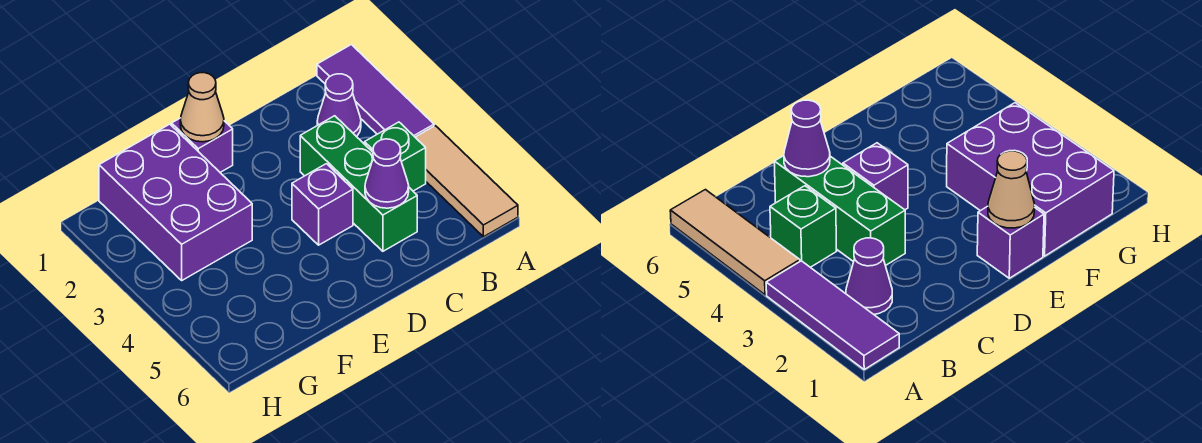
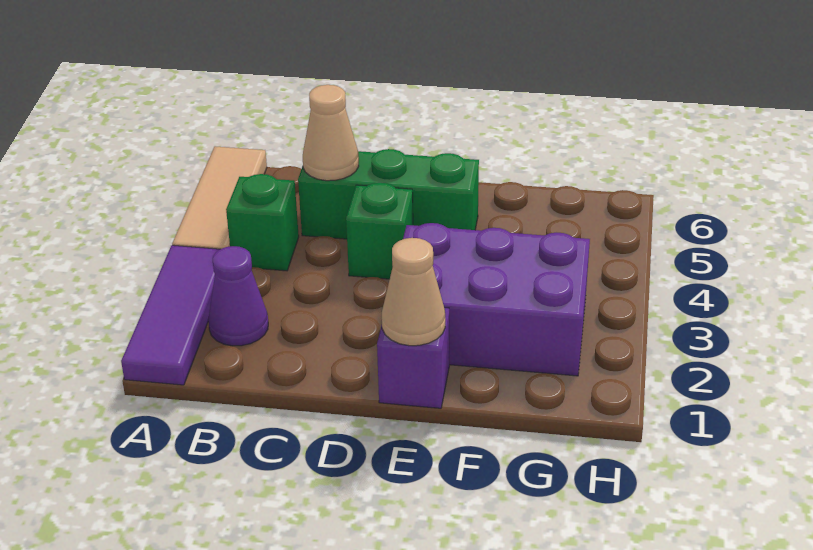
green 1x3 brick [300,116,417,251] -> green 1x3 brick turned to [298,149,479,239]
purple 1x1 cone [365,139,409,208] -> tan 1x1 cone [303,85,359,181]
purple 1x1 brick [292,164,353,245] -> green 1x1 brick [346,183,413,279]
purple 2x3 brick [99,124,252,280] -> purple 2x3 brick turned to [403,223,590,376]

